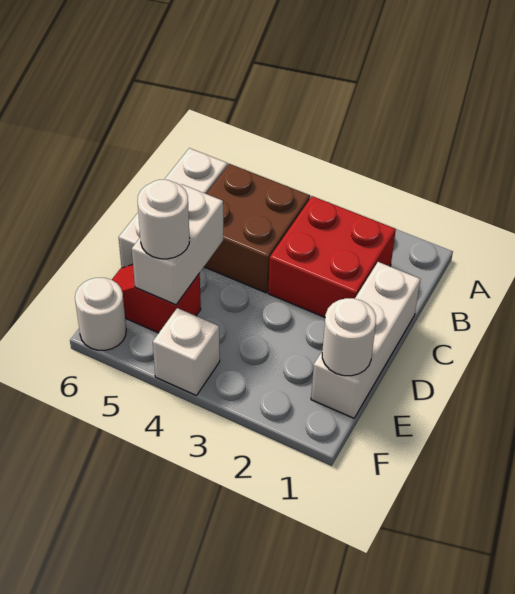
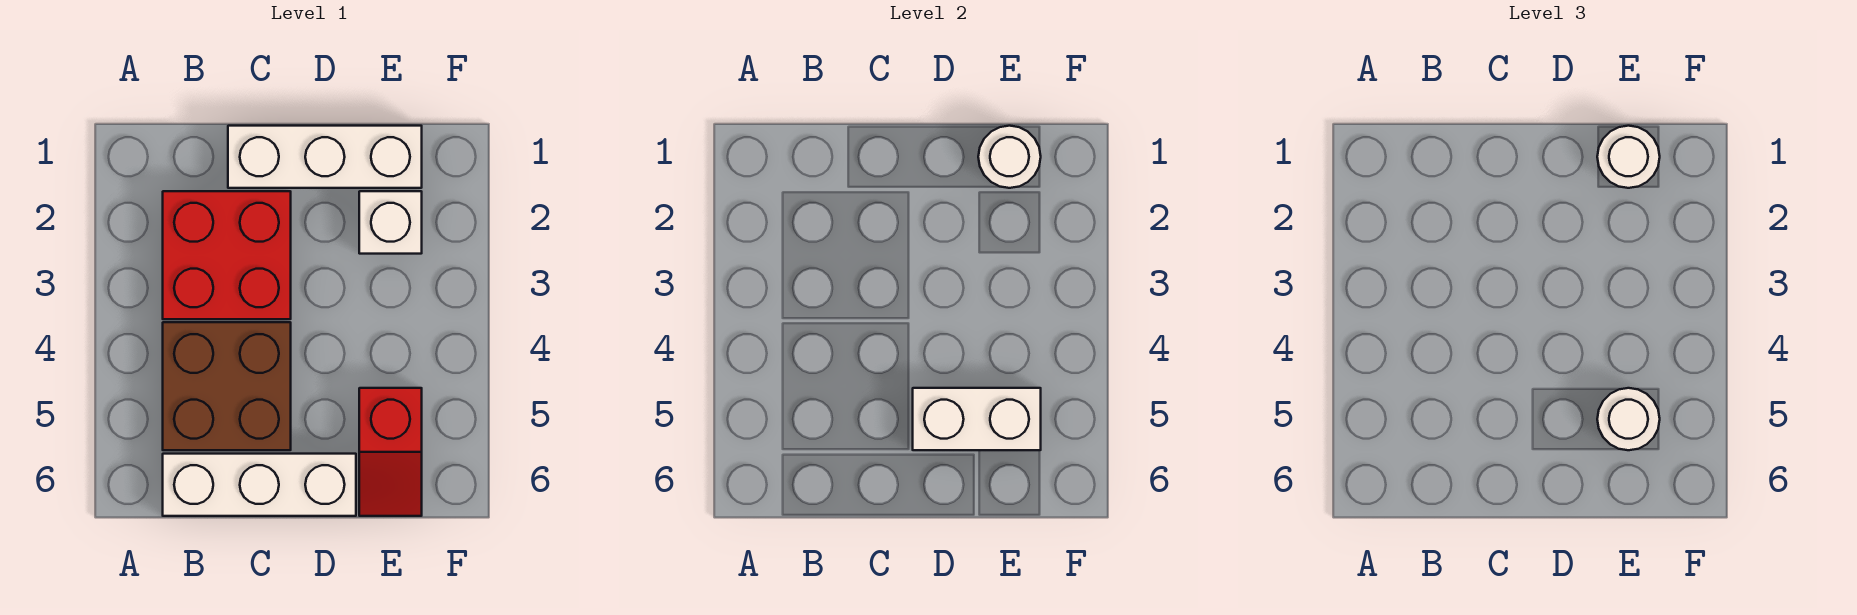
white 1x1 brick [153,308,220,396] -> white 1x1 brick moved to [359,191,422,254]
white 1x1 round brick [75,278,126,350] -> white 1x1 round brick moved to [1597,126,1660,188]

